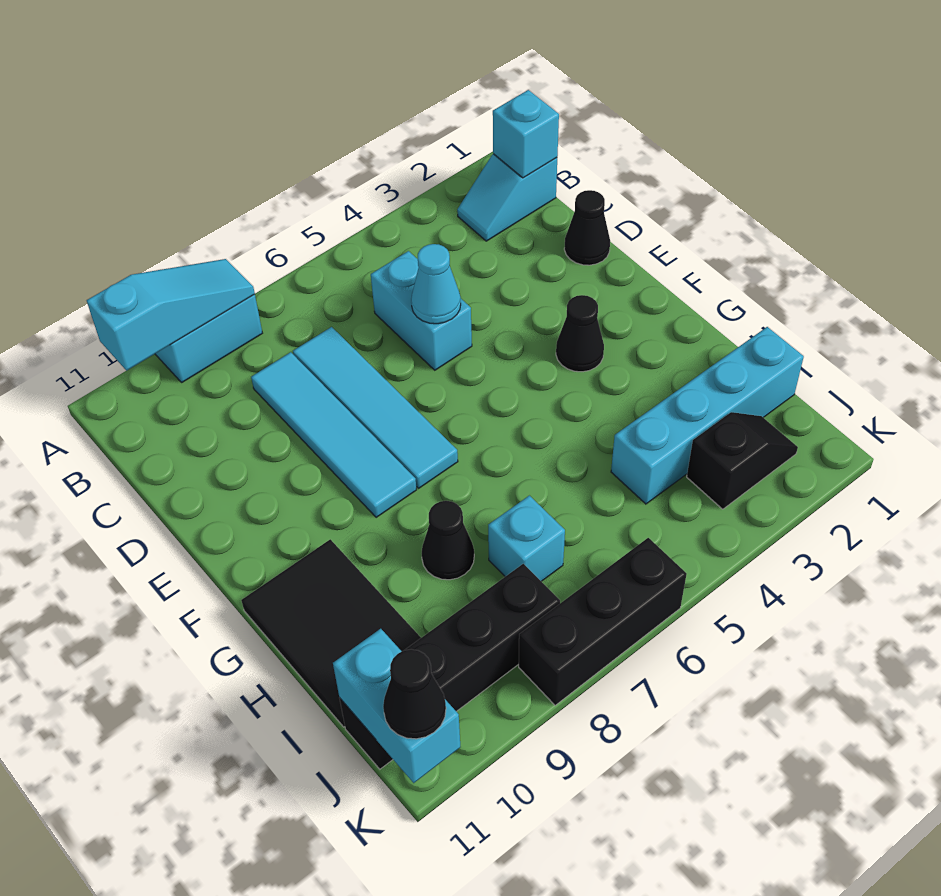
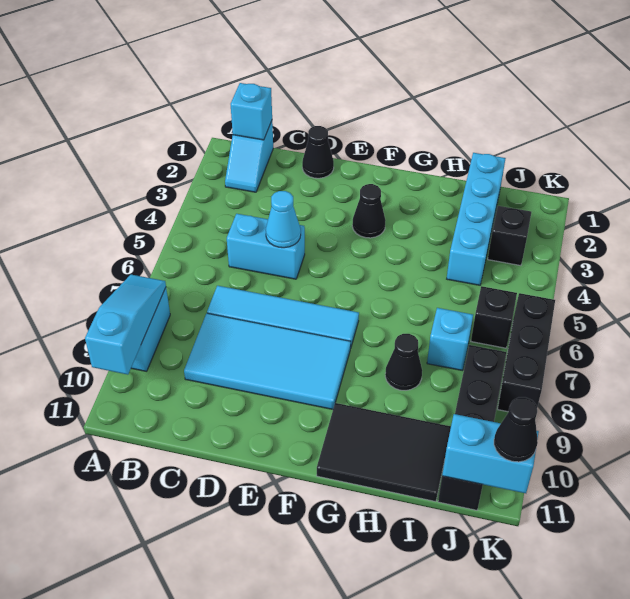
cyan 1x4 tile [251,352,416,518] -> cyan 2x4 tile [184,313,351,409]
none -> black 1x1 brick [471,286,517,348]

